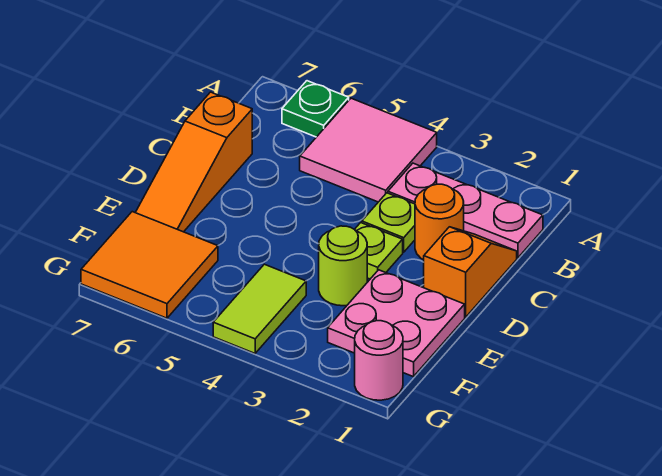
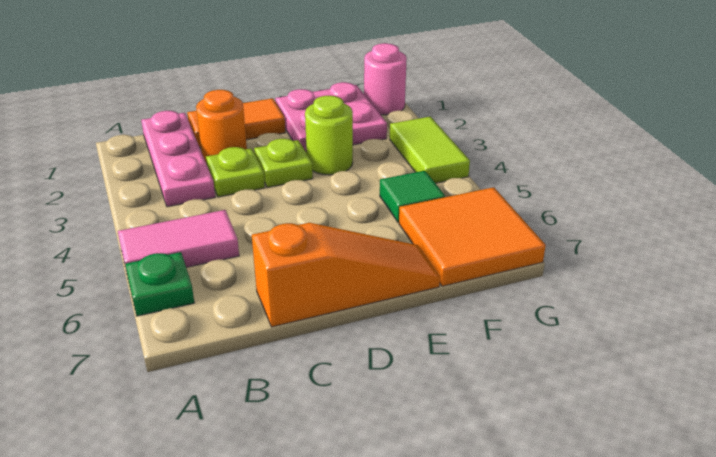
pink 2x2 tile [300,98,437,202] -> pink 1x2 tile [118,210,239,272]
orange 1x2 slope [424,227,517,317] -> orange 1x2 tile [187,98,286,148]
lime 1x2 tile [213,264,306,353] -> lime 1x2 tile turned to [390,117,470,183]
none -> green 1x1 tile [380,171,445,222]

